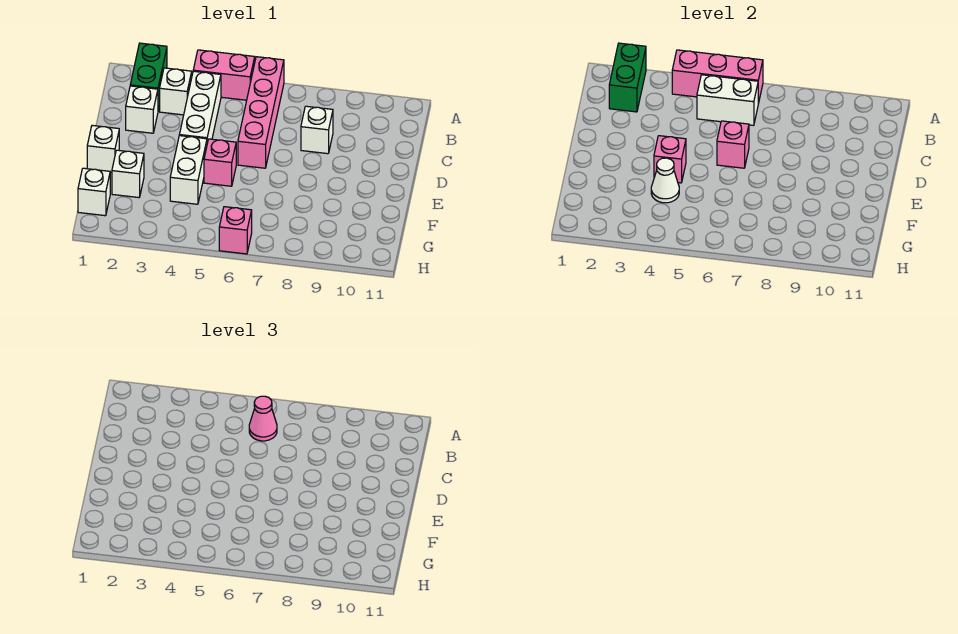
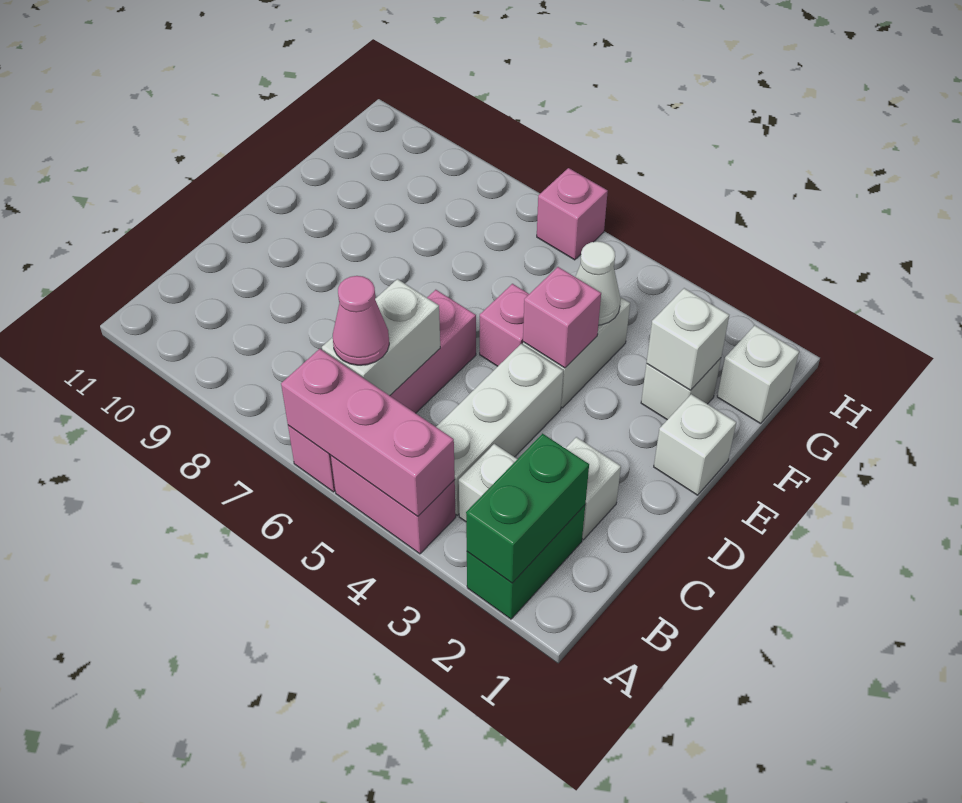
white 1x2 brick [697,75,758,125] -> white 1x2 brick turned to [322,279,440,396]
white 1x1 brick [301,106,333,154] -> white 1x1 brick moved to [646,288,729,390]
pink 1x1 brick [717,121,749,168] -> none

